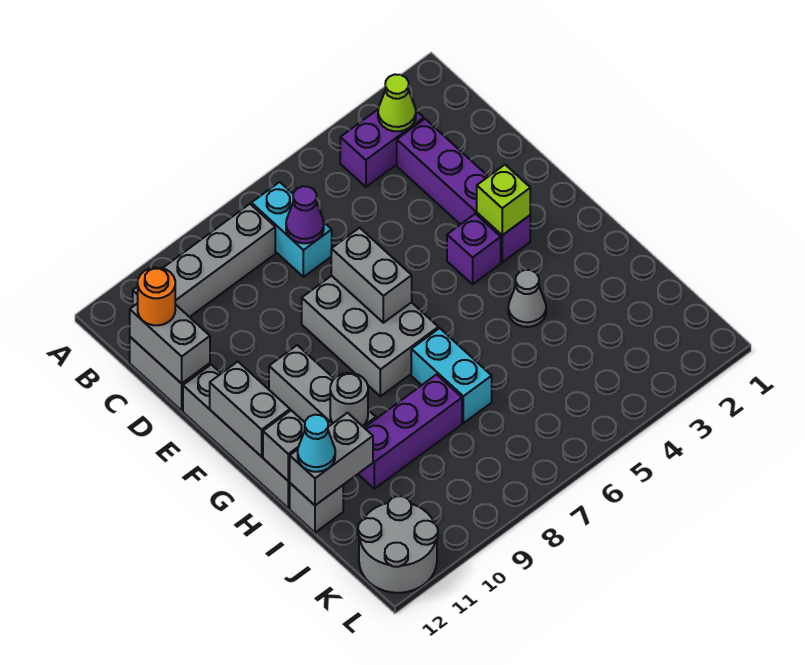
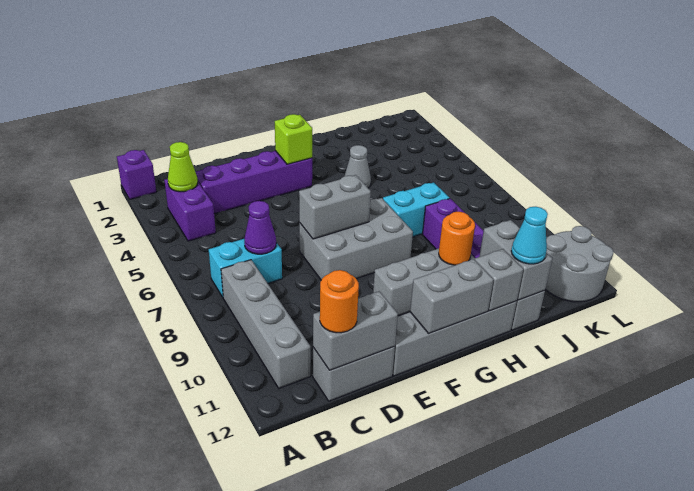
purple 1x1 brick [447,214,501,284] -> purple 1x1 brick moved to [117,150,156,199]
grey 1x1 round brick [330,373,368,426] -> orange 1x1 round brick [439,212,475,265]

